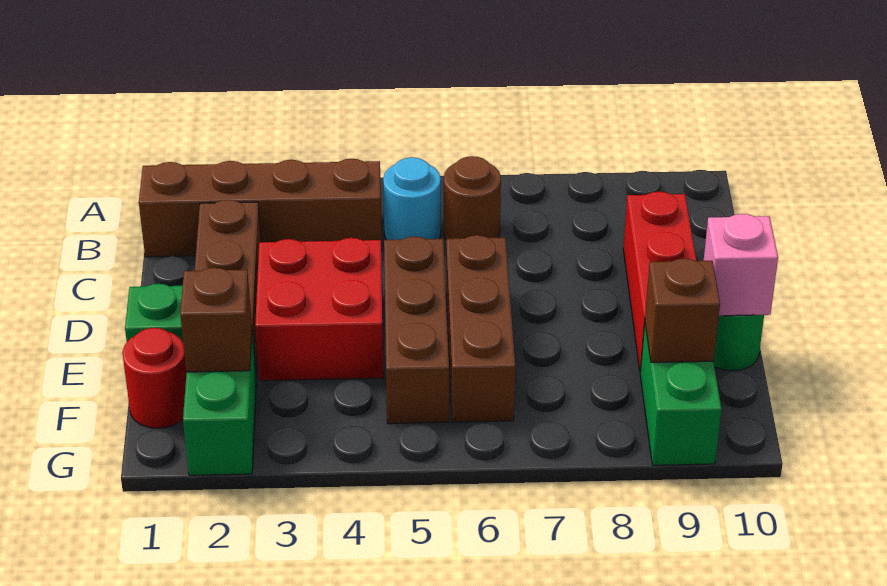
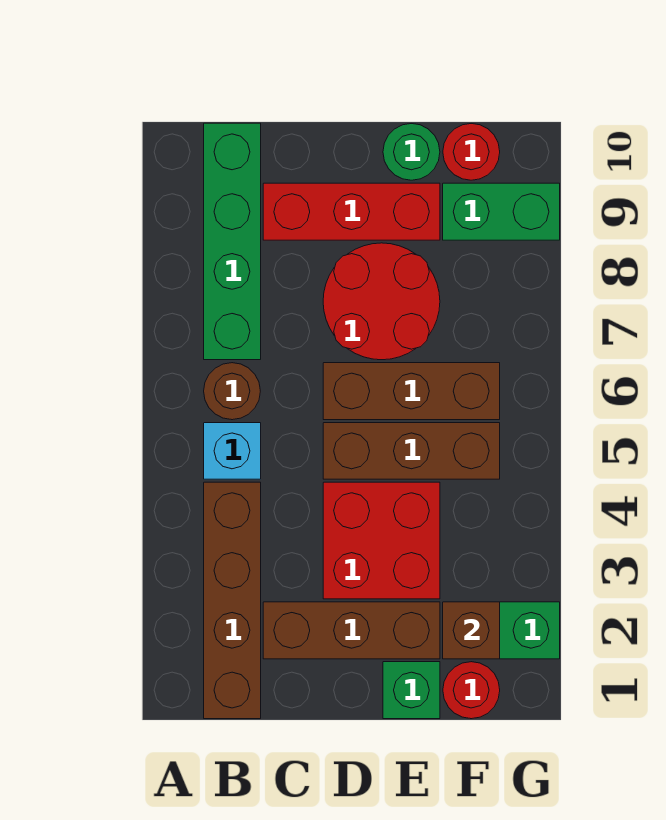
cyan 1x1 round brick [383,157,441,240] -> cyan 1x1 brick [204,423,261,479]
none -> green 1x4 brick [204,123,261,360]
none -> red 2x2 round brick [323,243,440,360]
pink 1x1 brick [704,214,778,316] -> none
brown 1x1 brick [645,258,720,362] -> none
none -> red 1x1 round brick [443,124,500,180]

